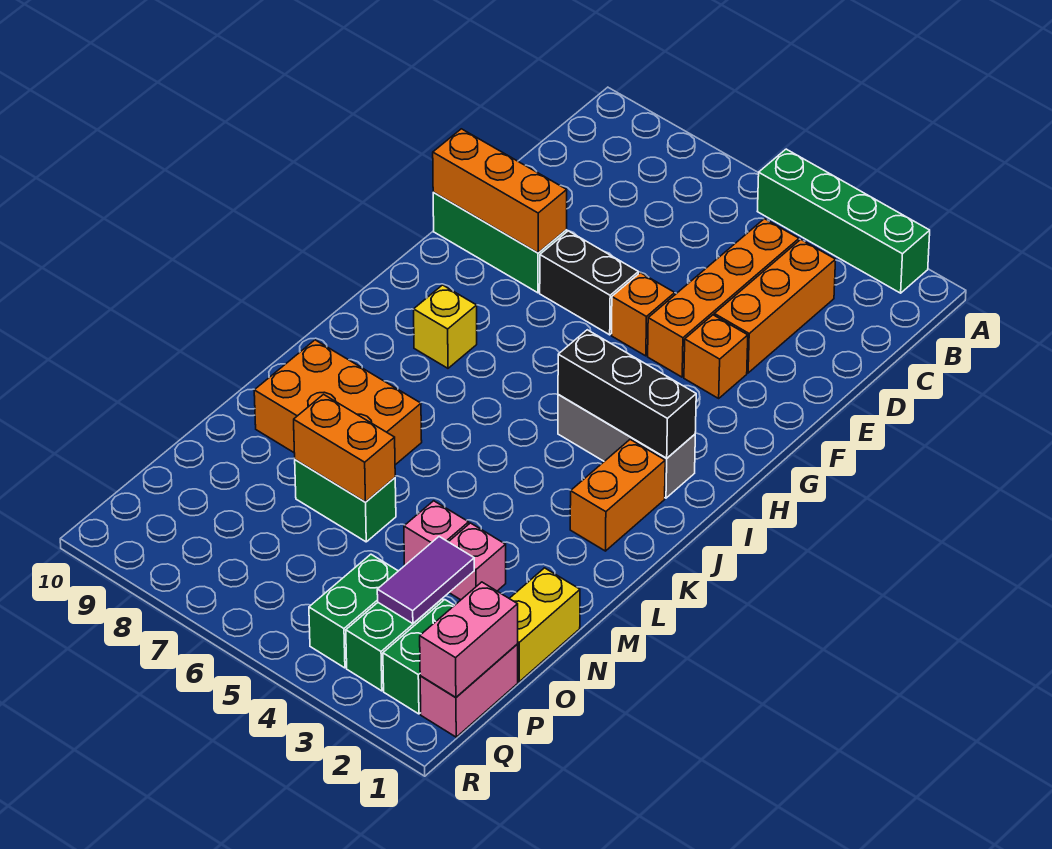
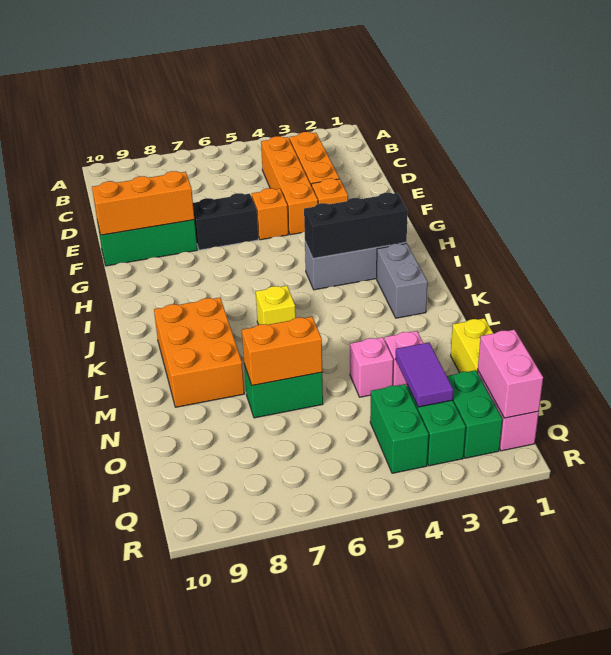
green 1x4 brick [757,149,930,293] -> none
yellow 1x1 brick [414,285,477,368] -> yellow 1x1 brick moved to [256,286,296,325]
orange 1x2 brick [570,440,665,551] -> grey 1x2 brick [377,243,428,318]
orange 2x3 brick [254,340,422,465] -> orange 2x3 brick turned to [154,298,244,407]

